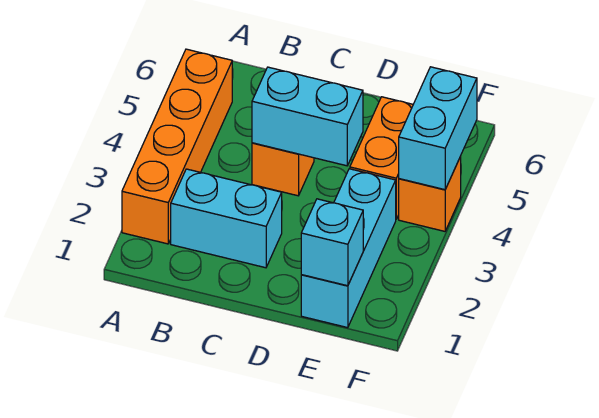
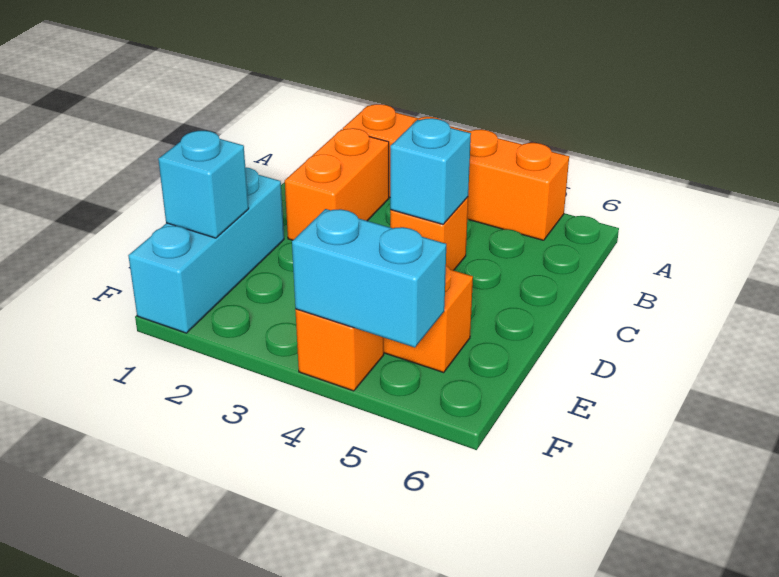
cyan 1x2 brick [171,169,282,268] -> orange 1x2 brick [285,128,389,240]
cyan 1x2 brick [252,67,363,166] -> cyan 1x1 brick [390,118,471,224]
cyan 1x3 brick [301,169,396,328] -> cyan 1x3 brick turned to [128,167,284,333]

